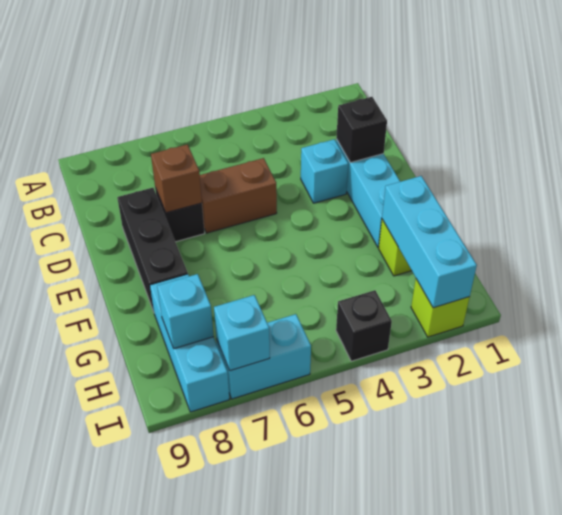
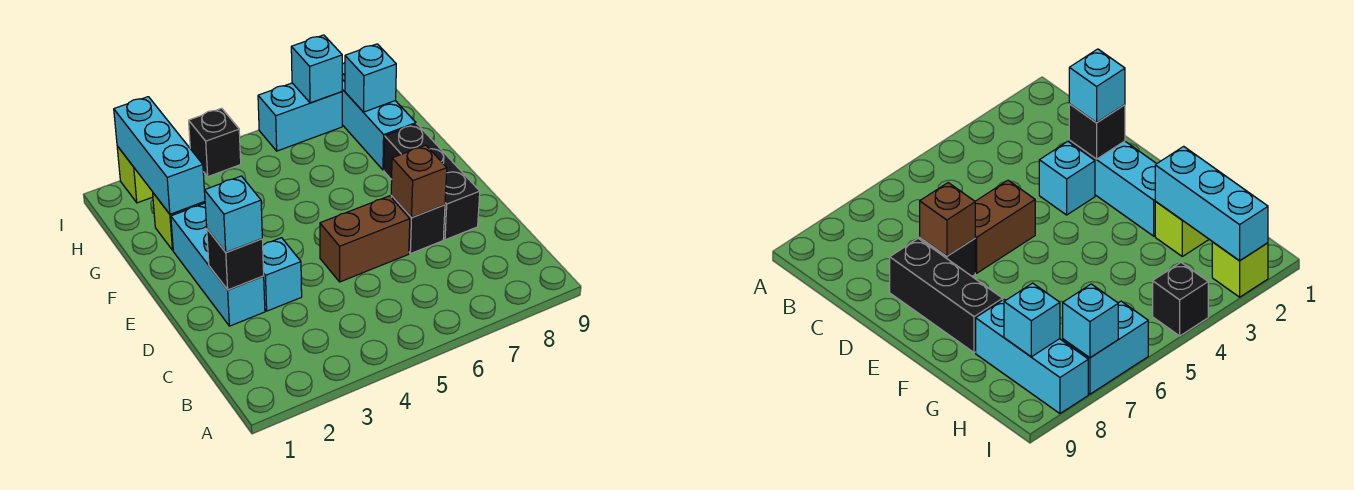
none -> cyan 1x1 brick [204,176,262,252]

